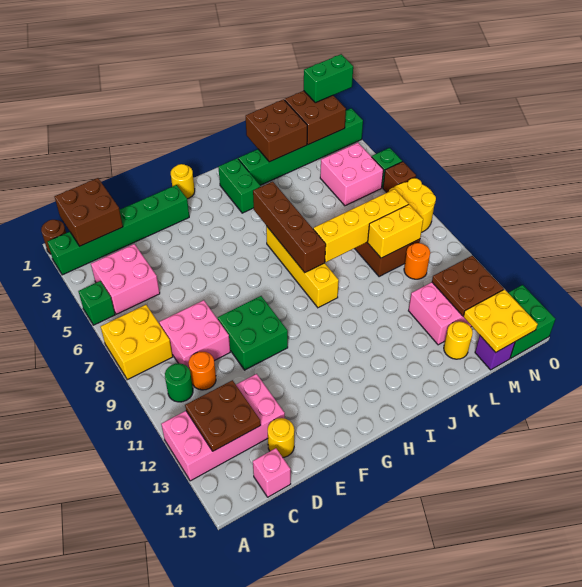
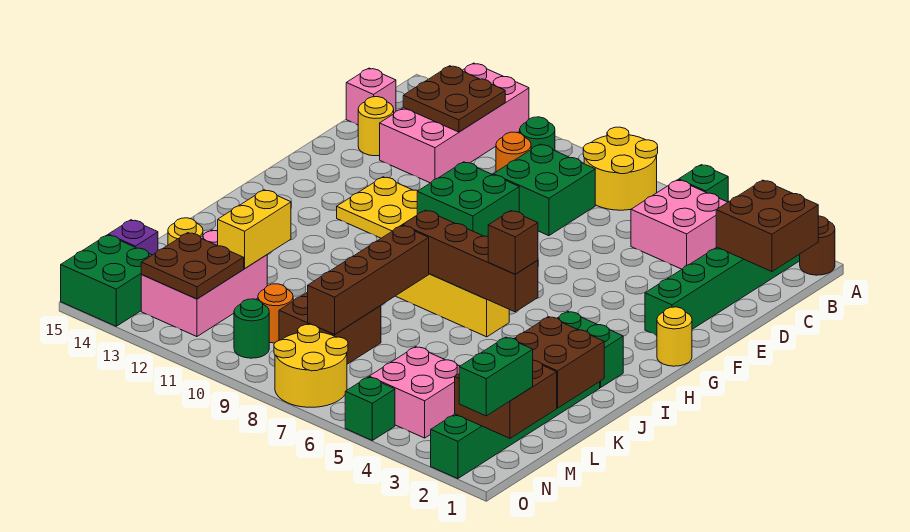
yellow 2x2 brick [101,305,173,380] -> yellow 2x2 round brick [583,127,658,210]
pink 2x2 brick [159,300,230,368] -> green 2x2 brick [493,144,595,236]
yellow 1x4 brick [313,189,408,262] -> brown 1x4 brick [308,225,429,335]
yellow 1x2 brick [368,204,423,258] -> yellow 1x2 brick moved to [218,190,291,269]
yellow 2x2 plate [463,289,538,352] -> yellow 2x2 plate moved to [337,177,418,238]
none -> green 1x1 round brick [234,299,269,358]
brown 1x1 brick [383,162,416,192] -> brown 1x1 brick moved to [488,211,538,274]

